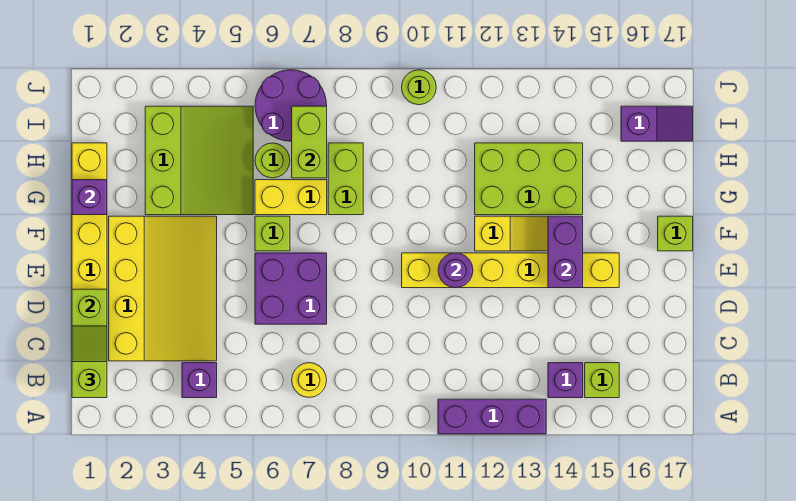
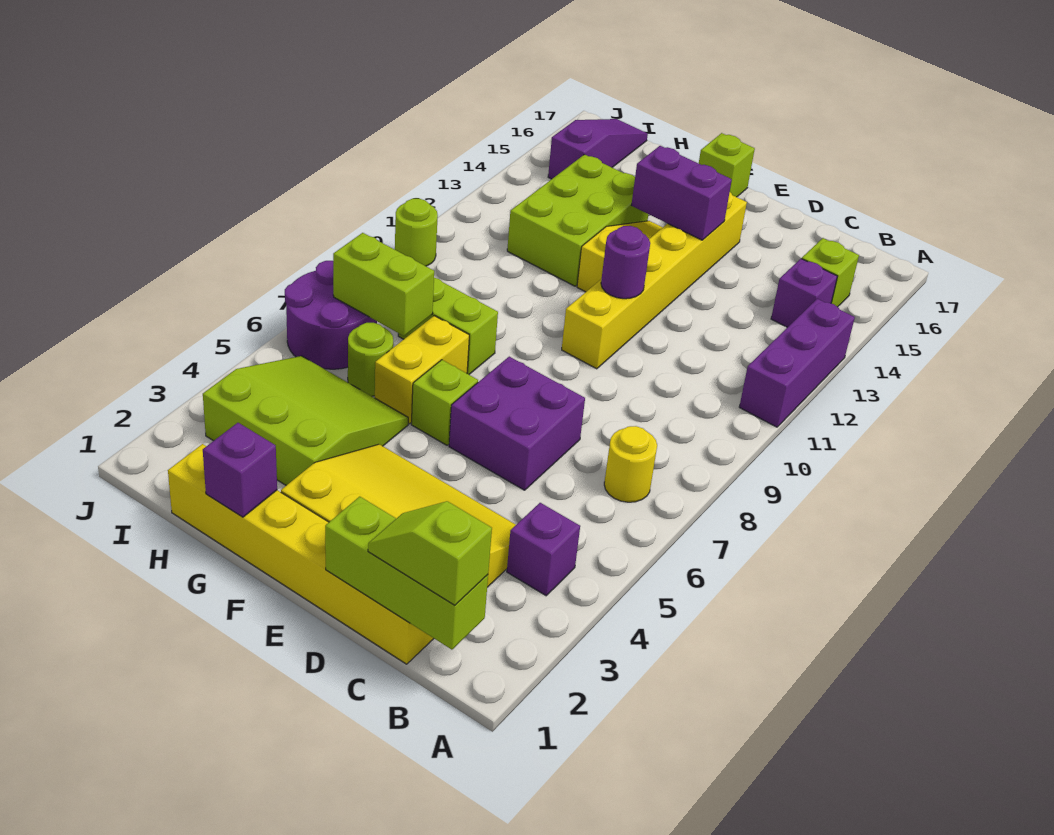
purple 1x2 slope [621,106,693,141] -> purple 1x3 slope [548,119,648,179]

